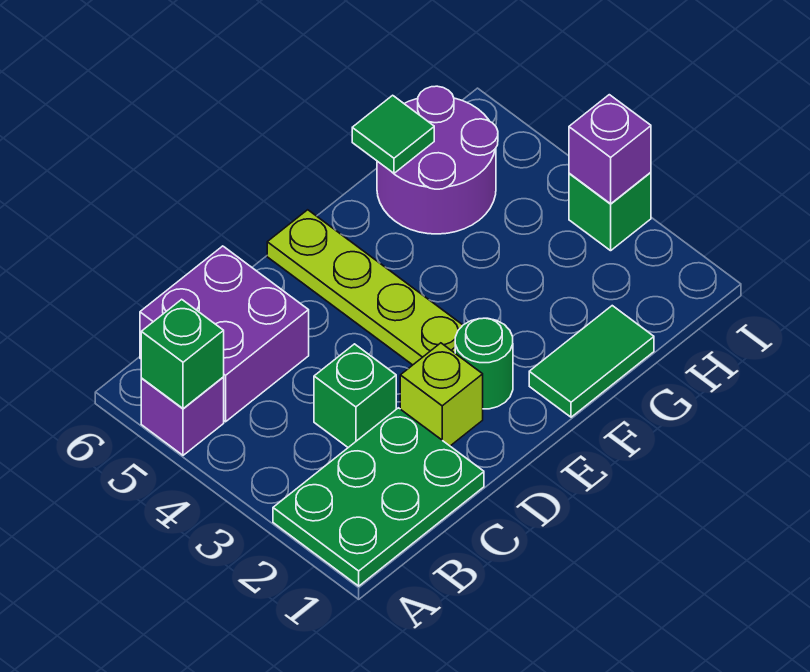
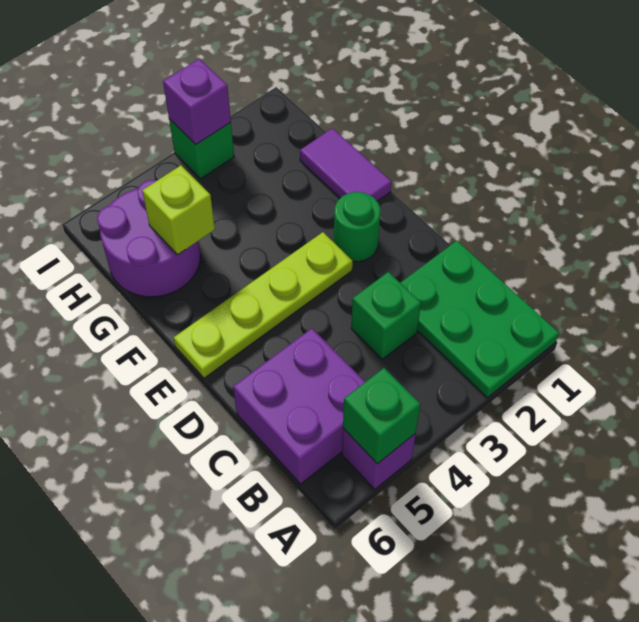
lime 1x1 brick [400,343,483,446] -> lime 1x1 brick moved to [142,165,215,254]
green 1x2 tile [529,306,654,417] -> purple 1x2 tile [300,128,391,201]
green 1x1 tile [352,95,434,173] -> none

